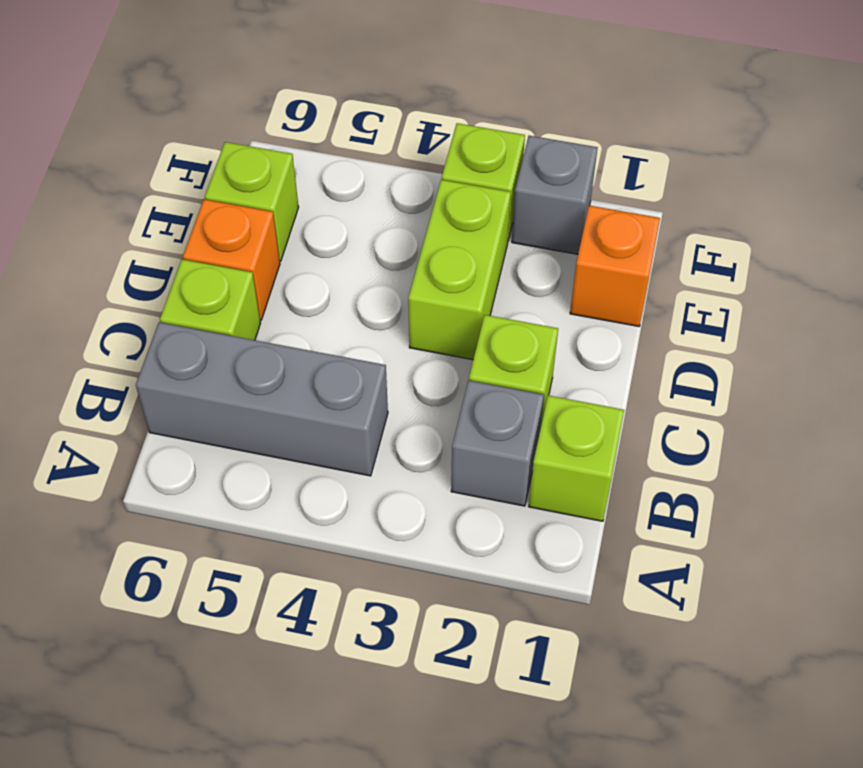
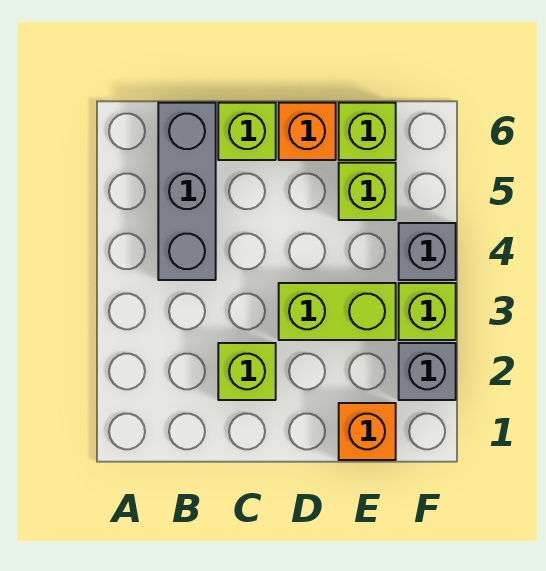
lime 1x1 brick [529,395,624,521] -> lime 1x1 brick moved to [339,163,396,220]
grey 1x1 brick [451,381,544,506] -> grey 1x1 brick moved to [399,223,456,280]

